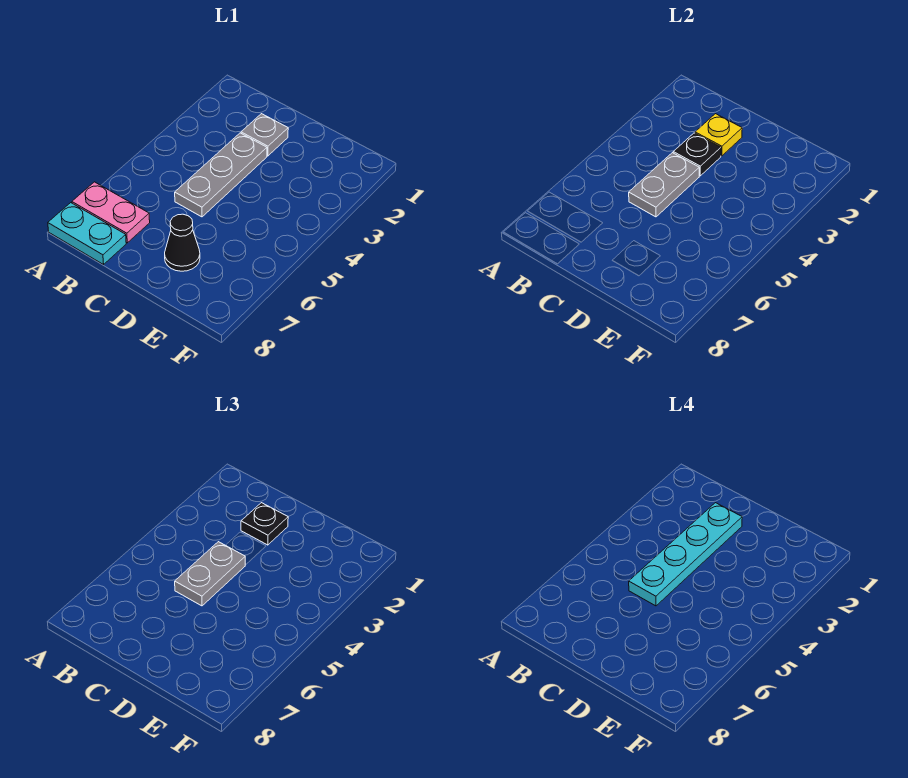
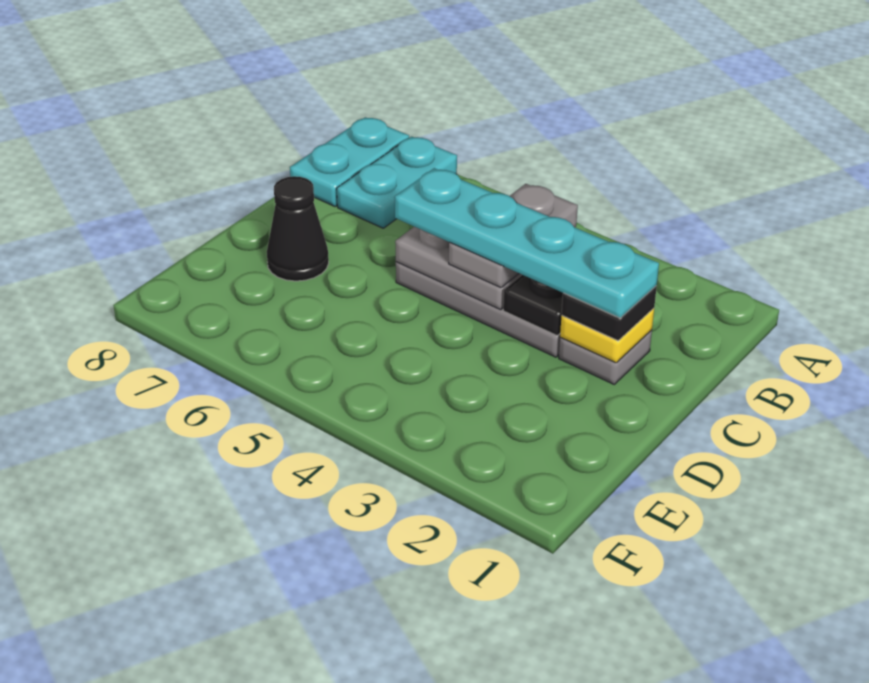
pink 1x2 plate [72,182,150,243] -> cyan 1x2 plate [337,136,457,228]
grey 1x2 plate [175,542,245,606] -> grey 1x2 plate turned to [449,184,578,288]

